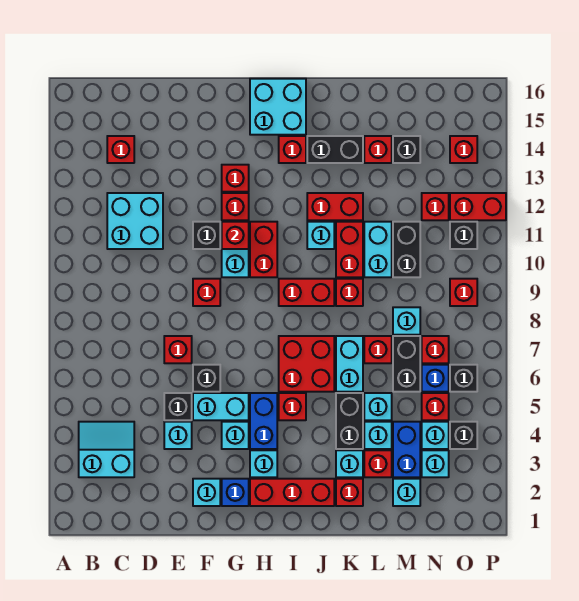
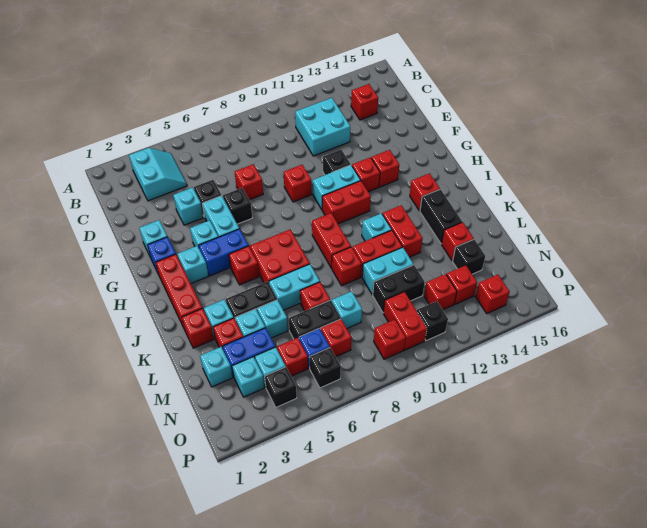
red 1x1 brick [222,222,249,249] -> red 1x1 brick moved to [447,265,477,304]
cyan 2x2 brick [250,79,306,135] -> none
red 1x2 brick [450,193,506,220] -> red 1x2 brick moved to [383,292,427,350]

